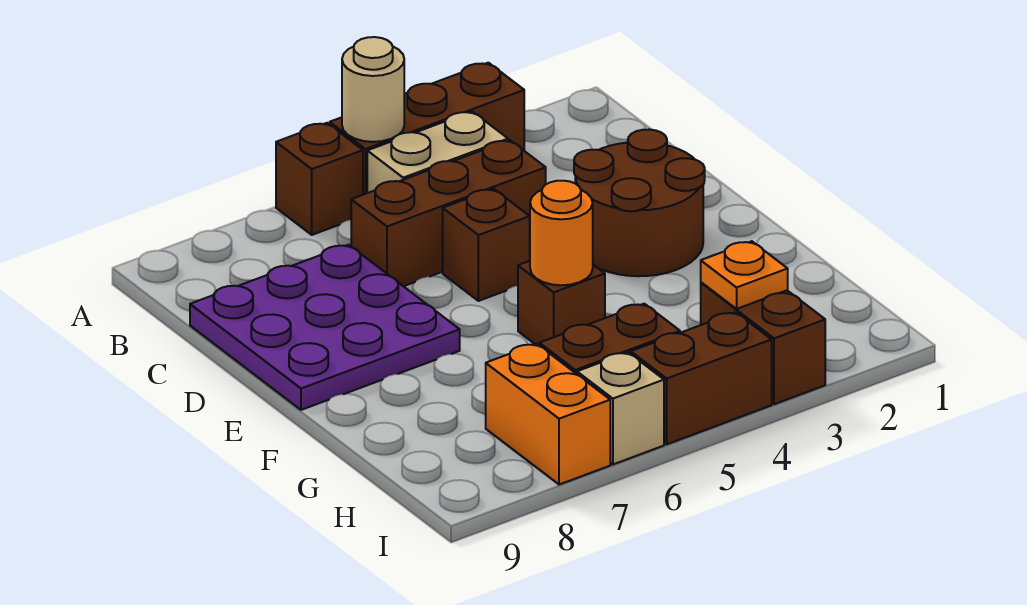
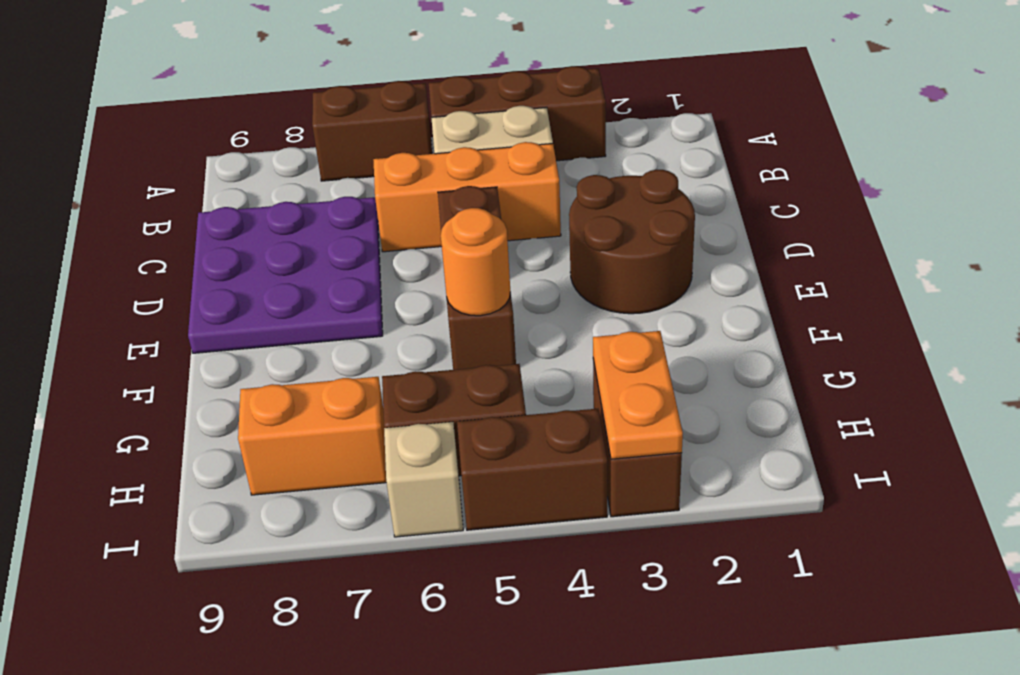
tan 1x1 round brick [342,37,404,142] -> none
brown 1x1 brick [276,123,363,235] -> brown 1x2 brick [312,81,432,181]
brown 1x3 brick [351,140,546,286] -> orange 1x3 brick [373,142,561,252]
orange 1x1 plate [701,241,788,309] -> orange 1x2 plate [593,331,683,459]
orange 1x2 brick [486,344,610,485] -> orange 1x2 brick turned to [238,377,386,495]

